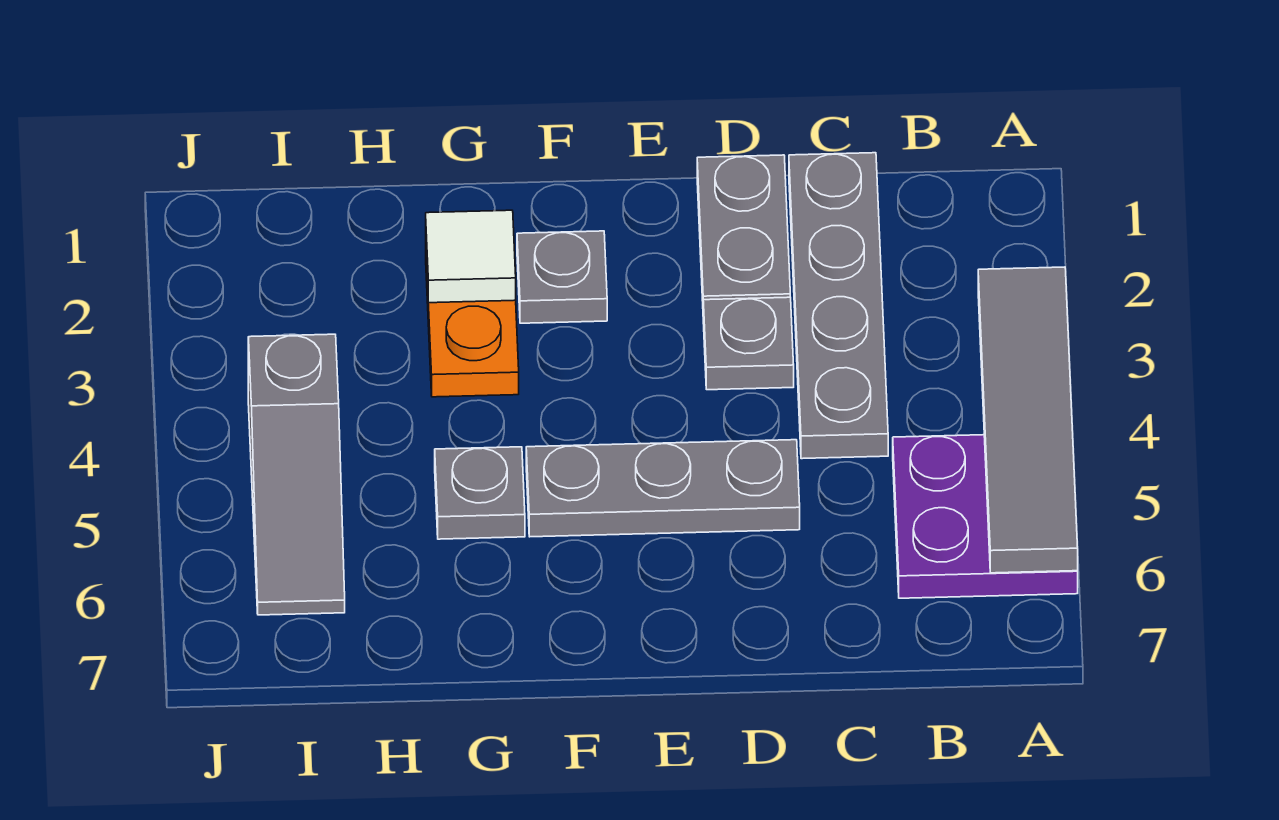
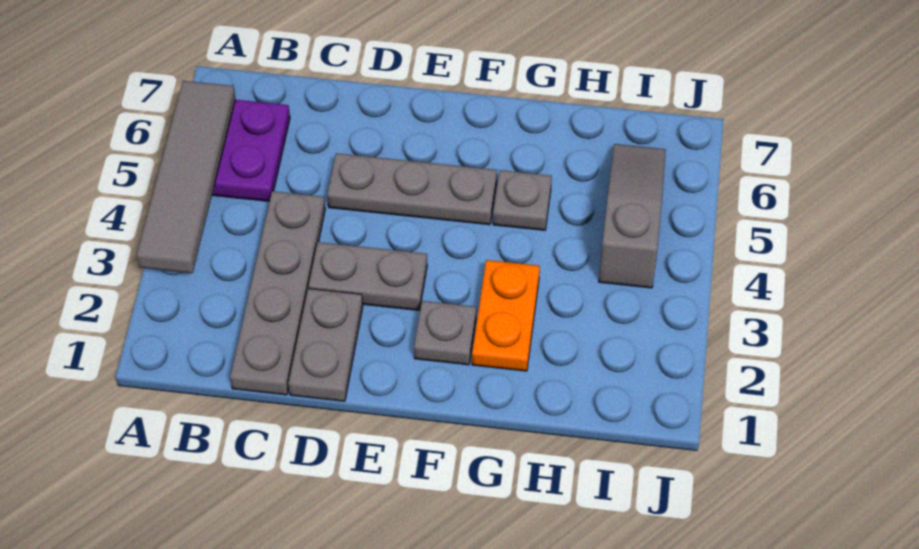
grey 1x1 plate [703,297,794,390] -> grey 1x2 plate [308,242,427,310]
white 1x1 tile [426,210,516,303] -> none

